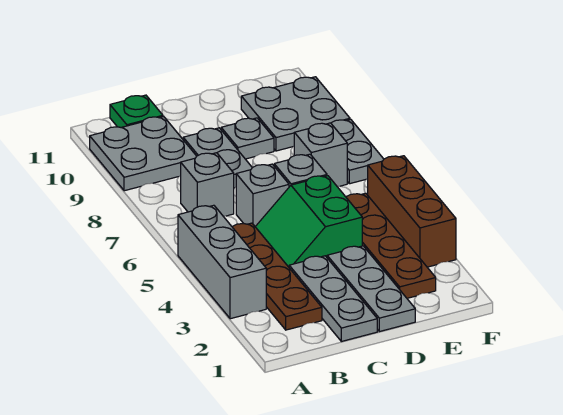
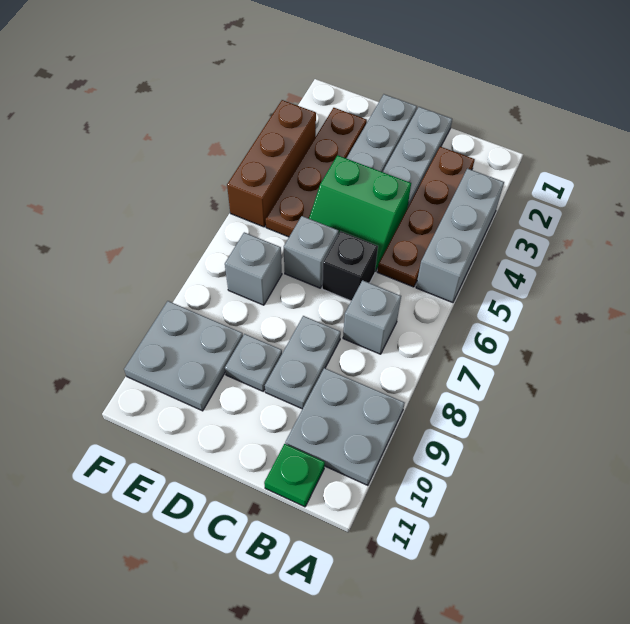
green 2x2 slope [255,176,362,267] -> green 2x2 slope turned to [309,155,411,272]
grey 1x1 brick [236,164,289,226] -> black 1x1 brick [322,231,378,301]
grey 1x2 plate [331,119,384,184] -> none

